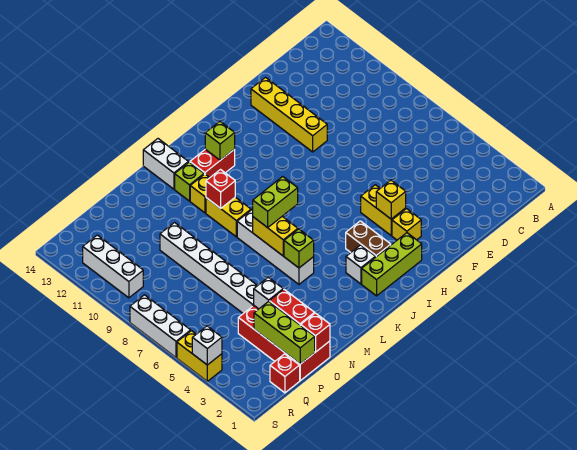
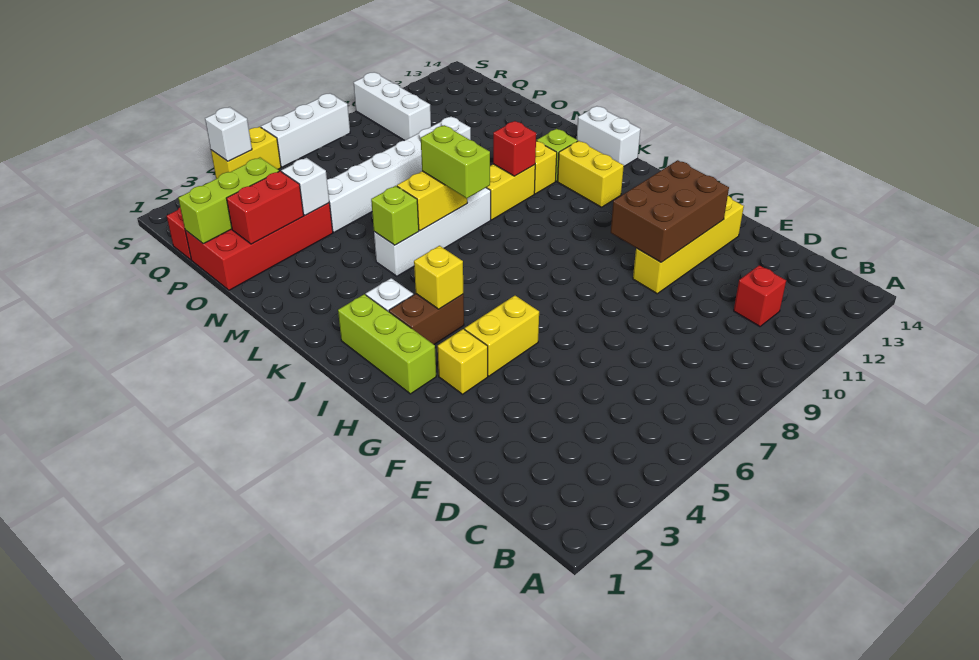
none -> brown 2x3 brick [611,160,729,262]
yellow 1x1 brick [376,180,406,219] -> yellow 1x1 brick moved to [414,246,464,309]
red 1x2 brick [190,149,235,177] -> yellow 1x2 brick [558,141,624,207]
lime 1x1 brick [205,121,235,160] -> none
white 1x2 brick [143,139,188,189] -> white 1x2 brick turned to [577,106,641,166]
red 1x1 brick [301,313,330,352] -> red 1x1 brick moved to [734,265,786,327]
white 1x3 brick [83,235,143,298] -> white 1x3 brick turned to [354,73,431,141]

